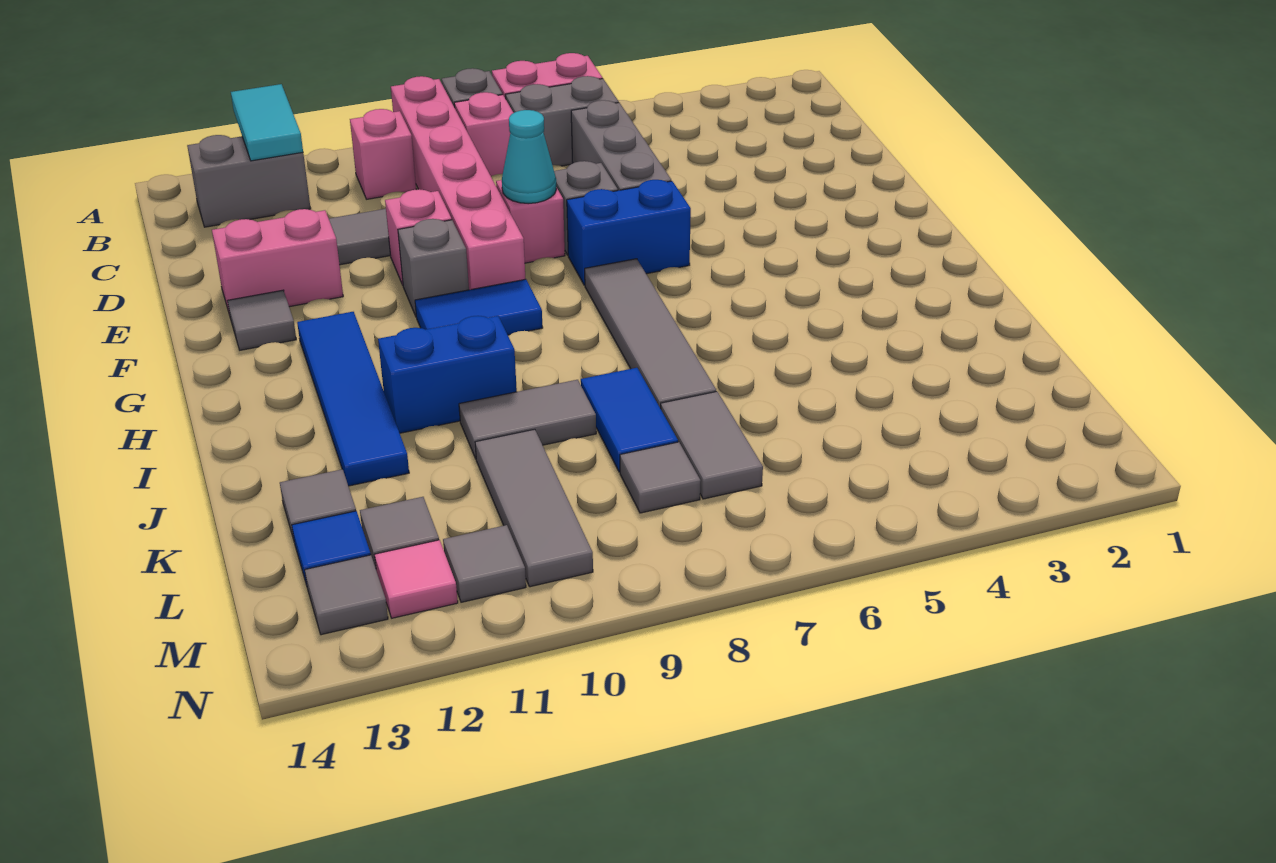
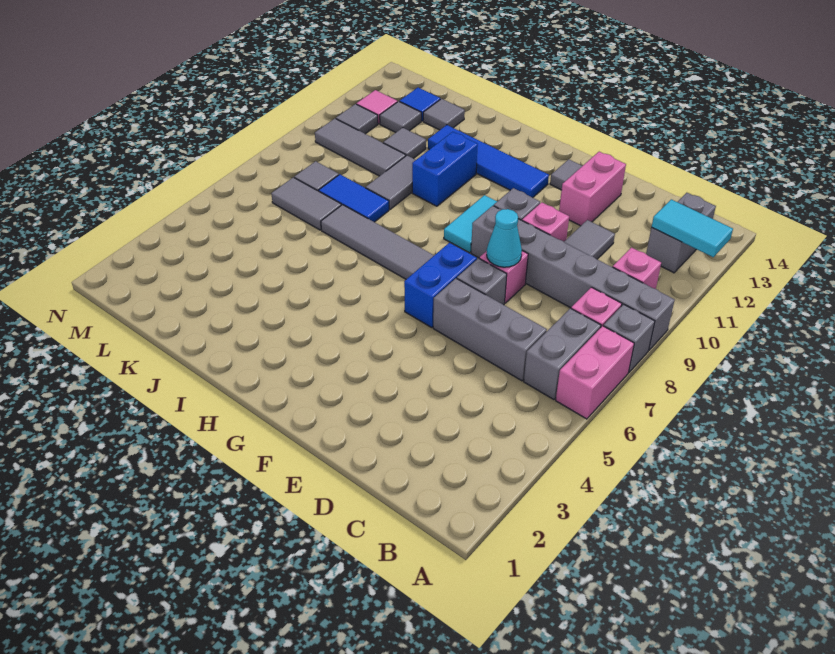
pink 1x6 brick [391,76,525,290] -> grey 1x6 brick [471,206,675,350]
blue 1x2 tile [415,279,543,335] -> cyan 1x2 tile [444,195,497,253]
grey 1x1 tile [305,555,388,635] -> grey 1x1 tile moved to [383,128,426,159]

